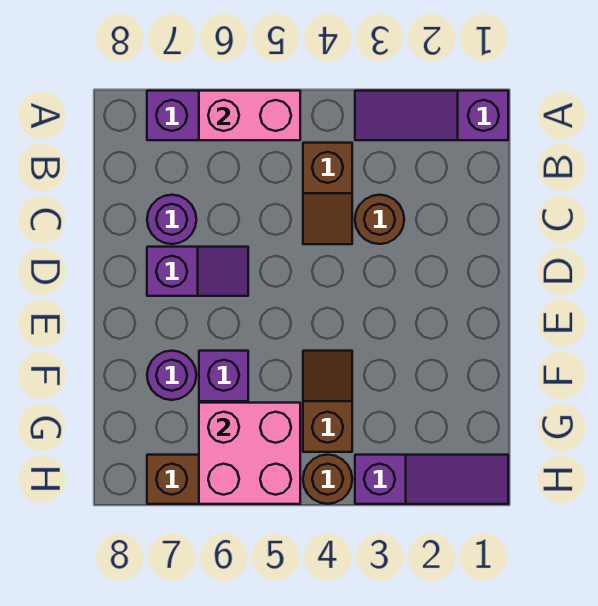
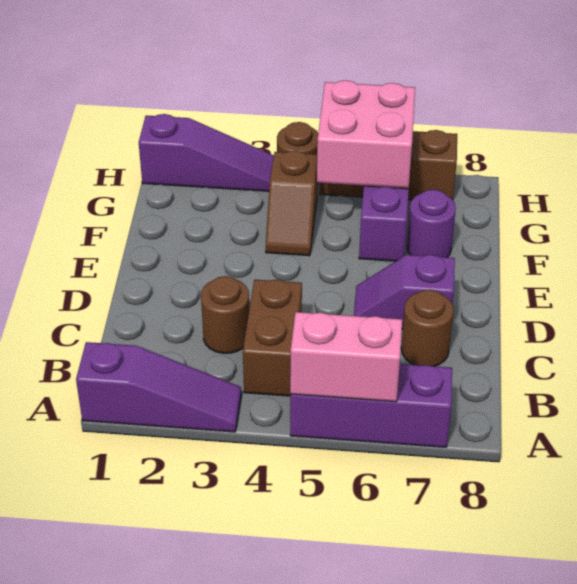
brown 1x2 slope [303,143,352,244] -> brown 1x2 brick [243,280,302,396]
purple 1x1 round brick [147,195,196,244] -> brown 1x1 round brick [401,290,454,366]
purple 1x3 slope [355,455,508,504] -> purple 1x3 slope turned to [139,114,274,191]

